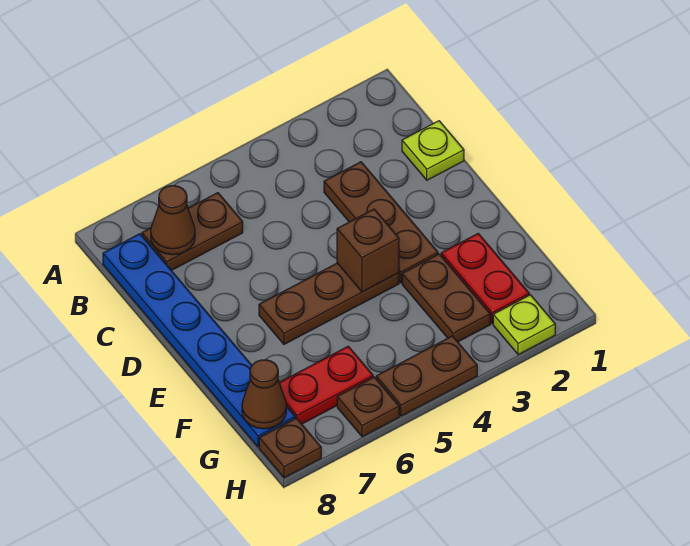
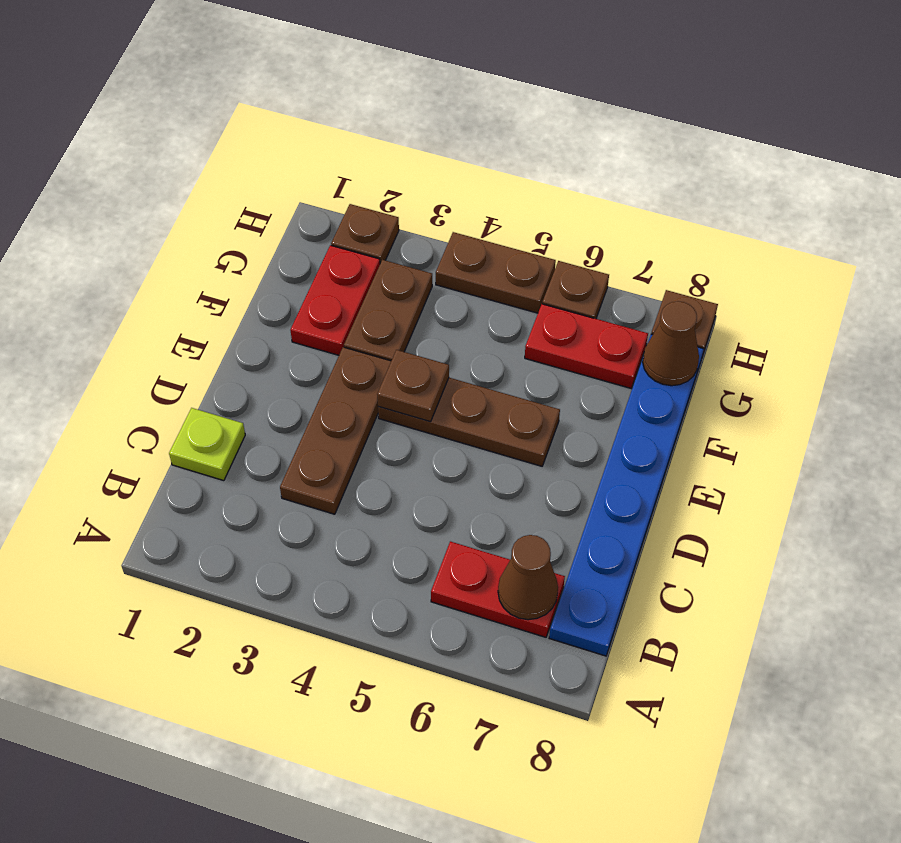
brown 1x2 plate [142,193,243,271] -> red 1x2 plate [431,541,565,637]
brown 1x1 brick [337,209,399,292] -> brown 1x1 plate [377,350,449,422]
lime 1x1 plate [493,295,555,355] -> brown 1x1 plate [331,204,399,263]

